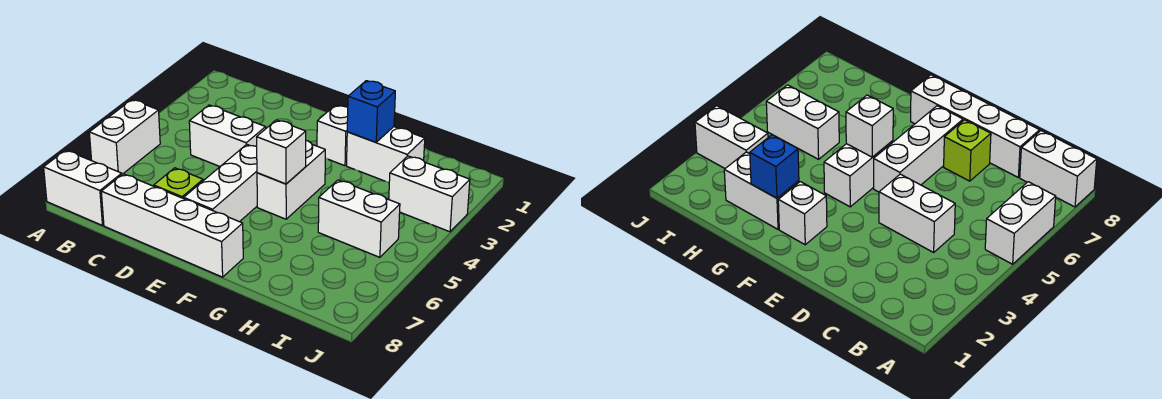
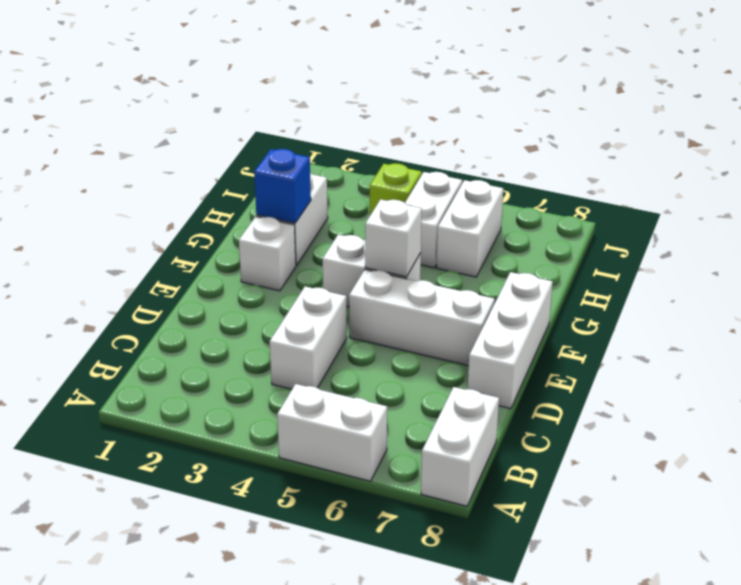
white 1x4 brick [101,174,243,277] -> white 1x3 brick [468,272,553,409]
lime 1x1 brick [154,168,203,199] -> lime 1x1 brick moved to [370,163,422,215]
white 1x2 brick [389,156,470,232] -> white 1x2 brick moved to [437,180,503,277]

